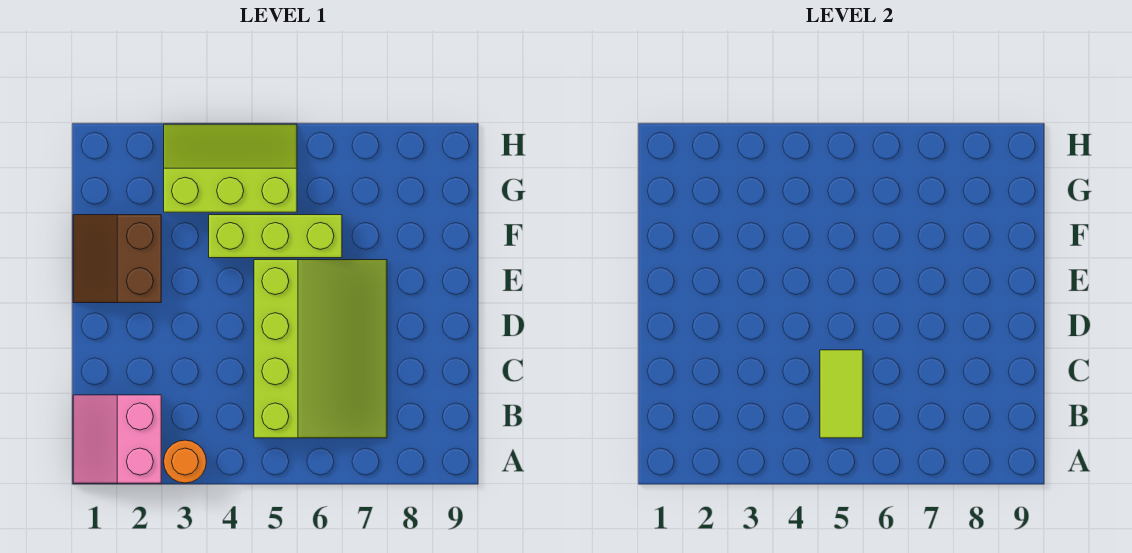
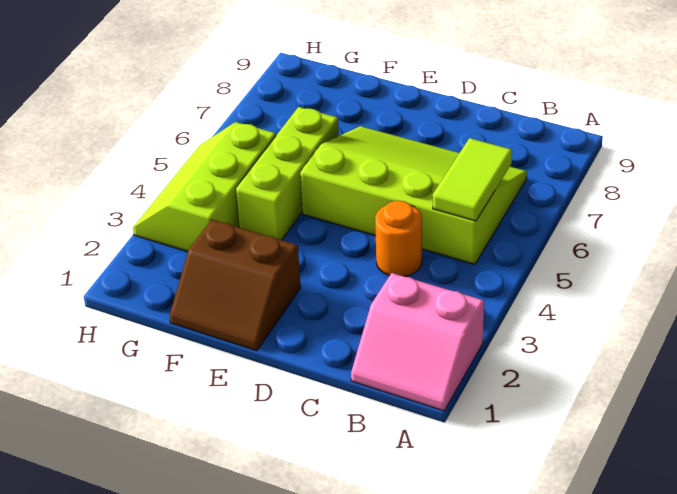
orange 1x1 round brick [164,440,207,483] -> orange 1x1 round brick moved to [375,201,422,277]
lime 1x2 tile [820,350,863,438] -> lime 1x2 tile turned to [433,138,512,221]

